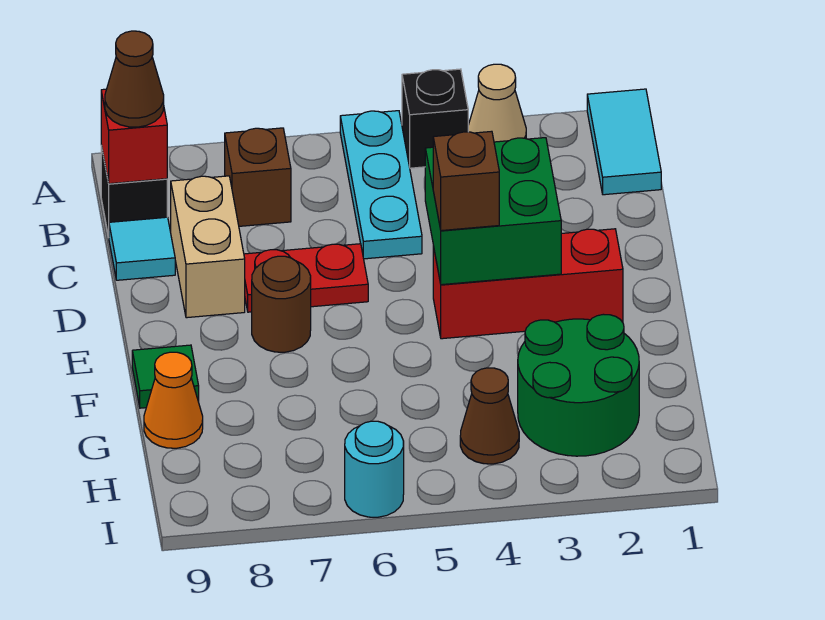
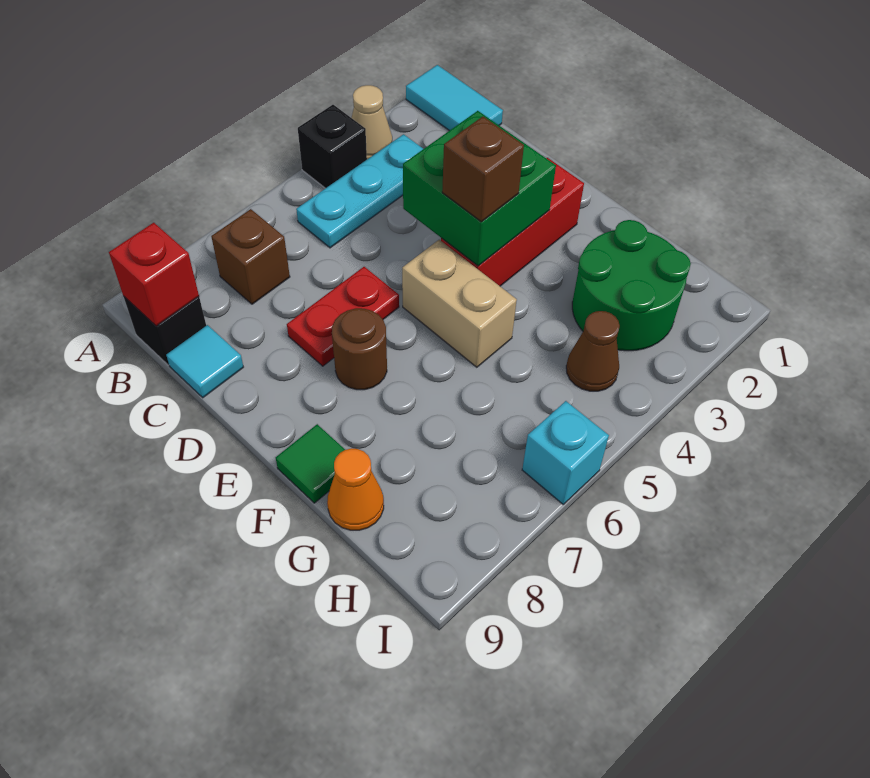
cyan 1x3 plate [340,111,422,259] -> cyan 1x3 plate turned to [296,134,423,248]
brown 1x1 cone [105,31,164,127] -> none
tan 1x2 brick [171,176,245,318] -> tan 1x2 brick moved to [402,240,517,367]
cyan 1x1 round brick [345,421,404,517] -> cyan 1x1 brick [522,401,609,504]

